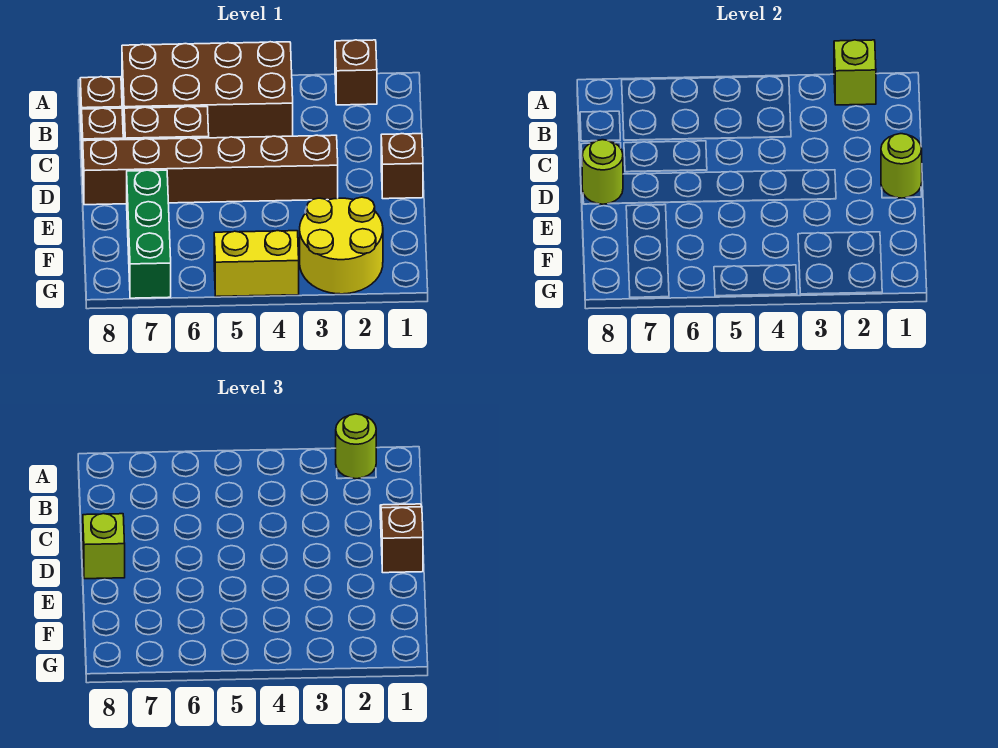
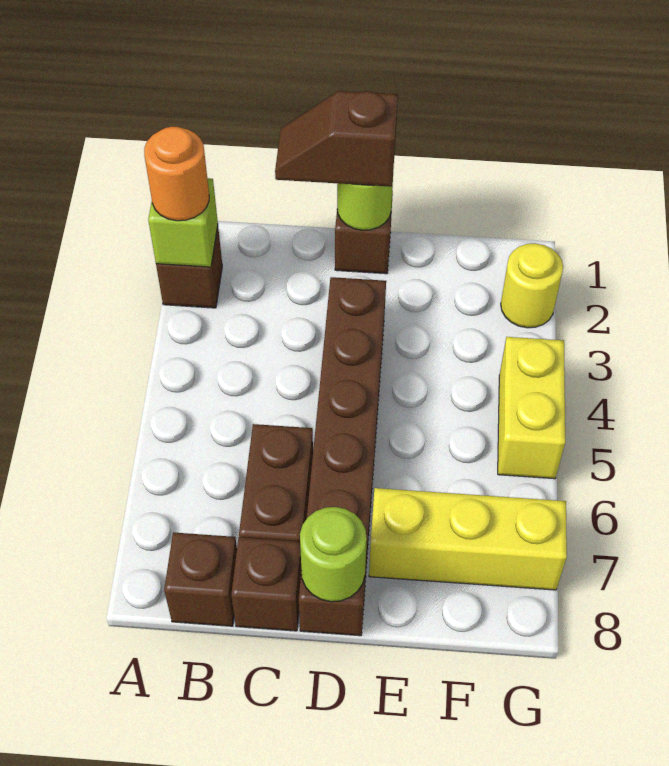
lime 1x1 round brick [336,414,376,479] -> orange 1x1 round brick [144,127,209,221]
brown 2x4 brick [122,42,293,138] -> none
lime 1x1 brick [83,514,125,579] -> none
green 1x3 brick [127,170,171,298] -> yellow 1x3 brick [369,488,567,590]
yellow 2x2 round brick [300,197,383,294] -> yellow 1x1 round brick [501,243,563,328]

